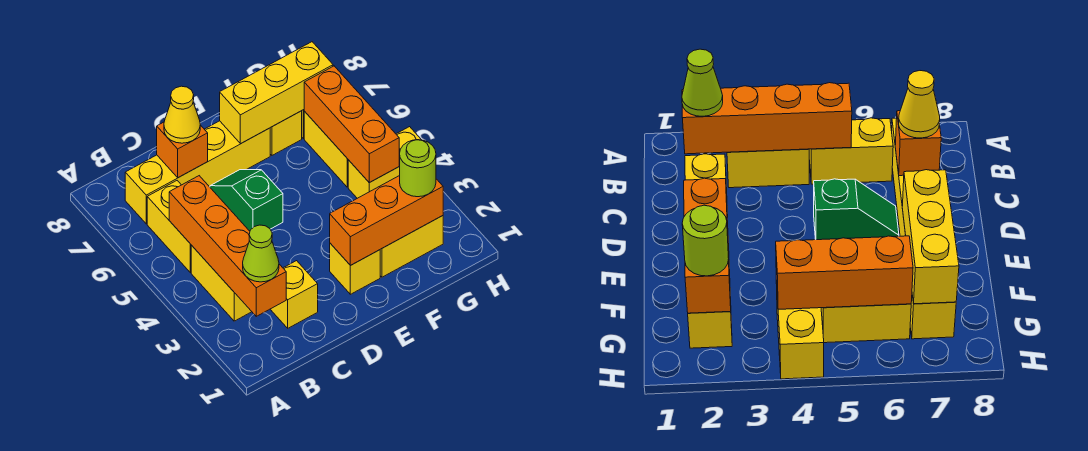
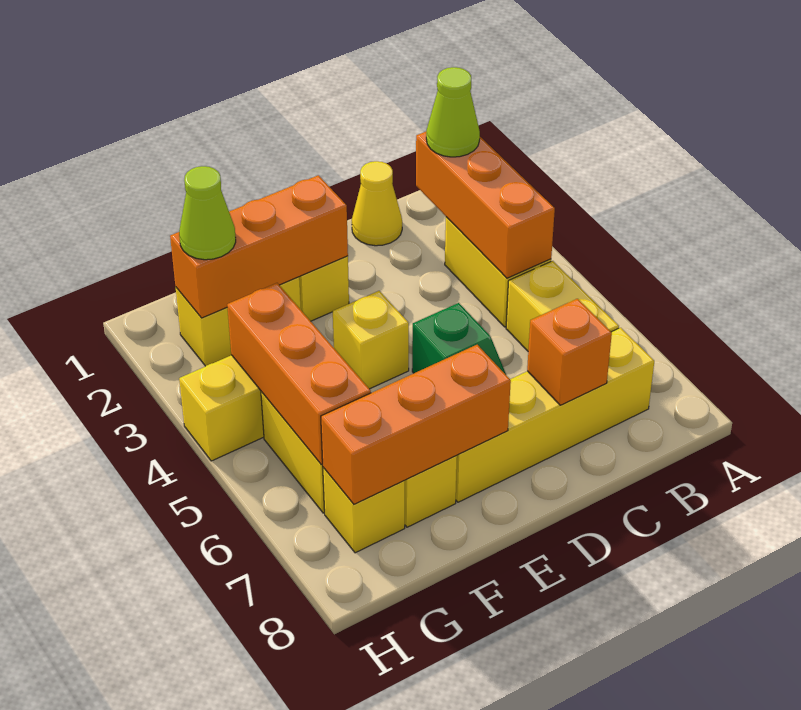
orange 1x4 brick [169,176,286,316] -> orange 1x3 brick [416,132,555,278]
yellow 1x1 brick [270,261,318,328] -> yellow 1x1 brick moved to [333,291,409,389]
yellow 1x1 cone [164,86,200,143] -> yellow 1x1 cone moved to [352,161,402,246]
yellow 1x3 brick [220,42,333,144] -> orange 1x3 brick [321,345,511,504]
lime 1x1 round brick [399,140,436,197] -> lime 1x1 cone [179,166,236,260]

